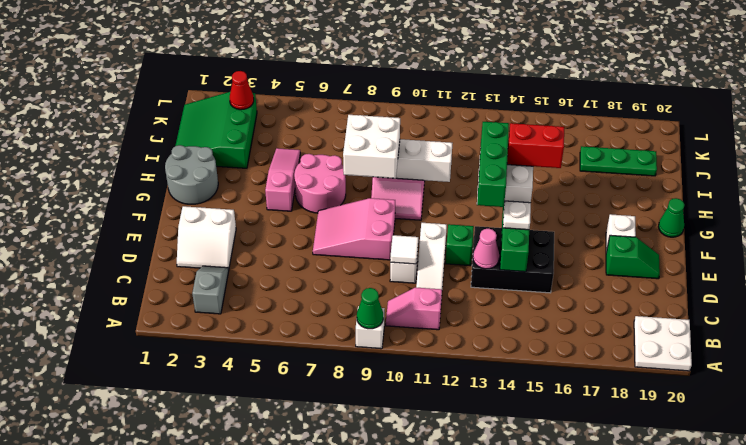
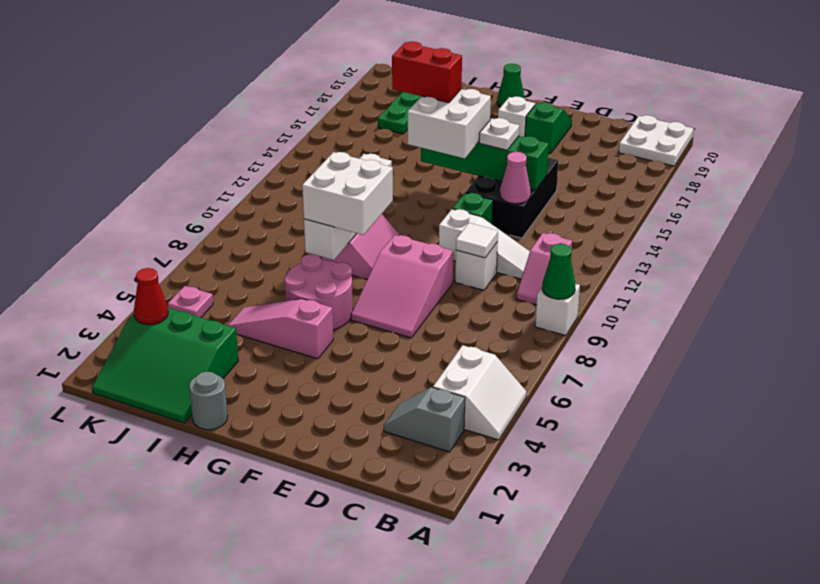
white 2x2 slope [177,206,236,270] -> white 2x2 slope moved to [433,345,526,440]
green 1x3 brick [477,122,509,207] -> none
grey 2x2 round brick [165,145,218,204] -> grey 1x1 round brick [189,372,228,430]
red 1x2 brick [507,123,564,168] -> red 1x2 brick turned to [392,42,462,103]
none -> pink 1x1 plate [168,286,213,317]

